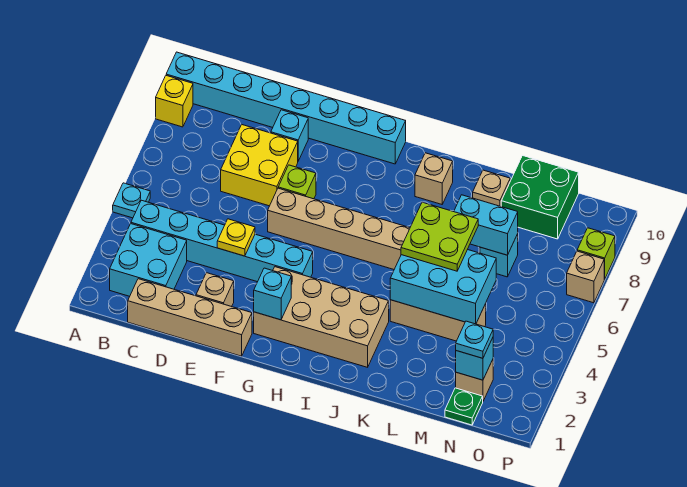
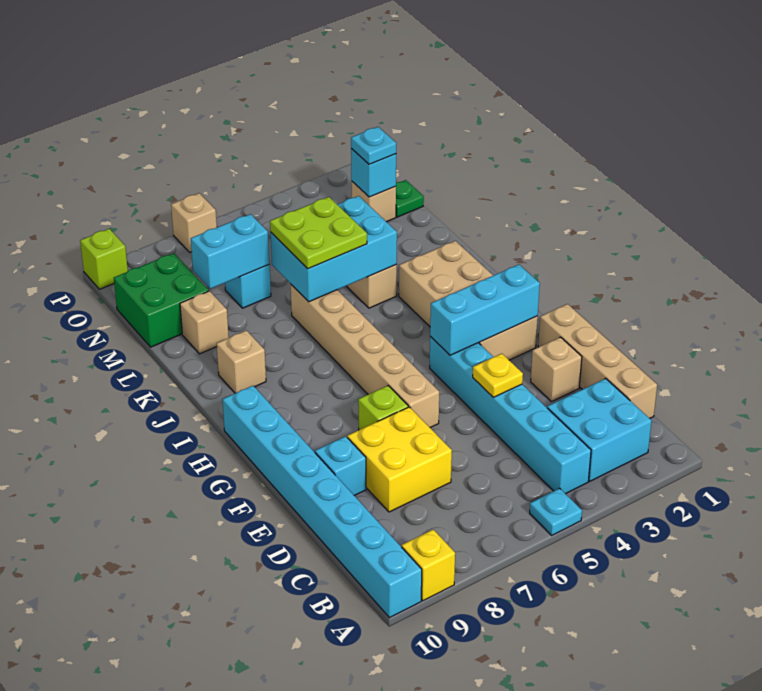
cyan 1x1 brick [254,268,291,320] -> cyan 1x3 brick [430,265,540,355]
cyan 2x3 brick [390,250,496,324] -> cyan 2x3 brick turned to [271,196,397,302]
cyan 1x2 brick [454,195,518,255] -> cyan 1x2 brick turned to [191,214,269,289]
lime 1x1 brick [577,228,615,279] -> lime 1x1 brick moved to [80,229,128,289]

